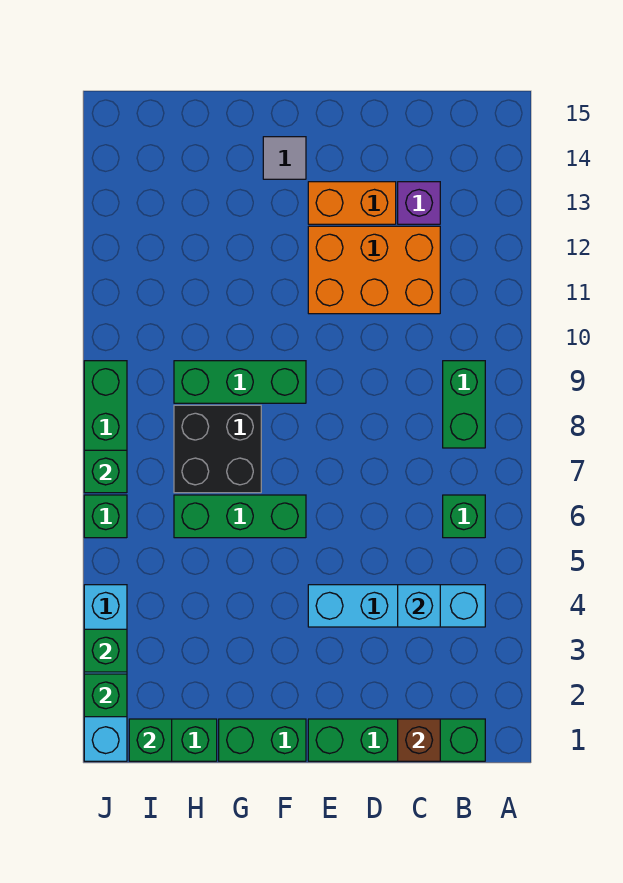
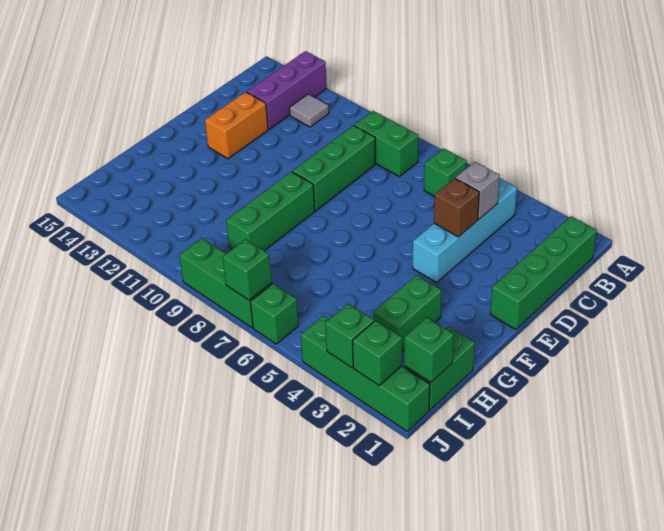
brown 1x1 brick [398,719,440,761] -> brown 1x1 brick moved to [434,178,479,237]
cyan 1x1 brick [398,585,440,627] -> grey 1x1 brick [455,162,500,219]
orange 2x3 brick [308,226,440,314] -> none
purple 1x1 brick [398,182,440,224] -> purple 1x3 brick [247,51,327,129]
green 1x2 brick [219,719,306,761] -> green 1x2 brick moved to [373,275,442,352]
green 1x3 brick [174,495,306,538] -> green 1x3 brick moved to [292,126,376,211]
grey 1x1 tile [263,137,306,179] -> grey 1x1 tile moved to [289,94,329,127]
black 2x2 brick [174,405,261,493] -> none
cyan 1x4 brick [84,585,127,761] -> green 1x4 brick [301,316,430,431]

